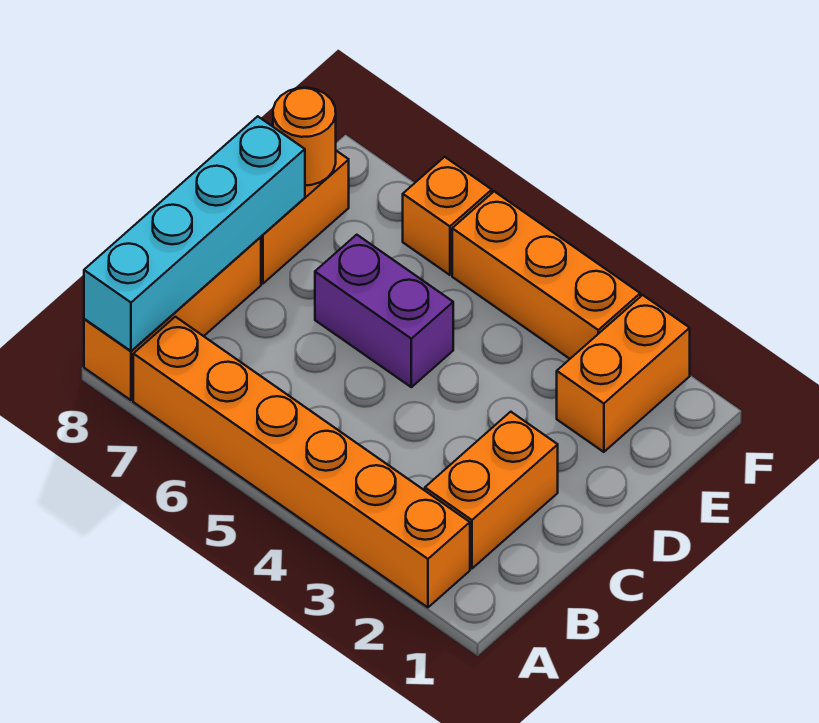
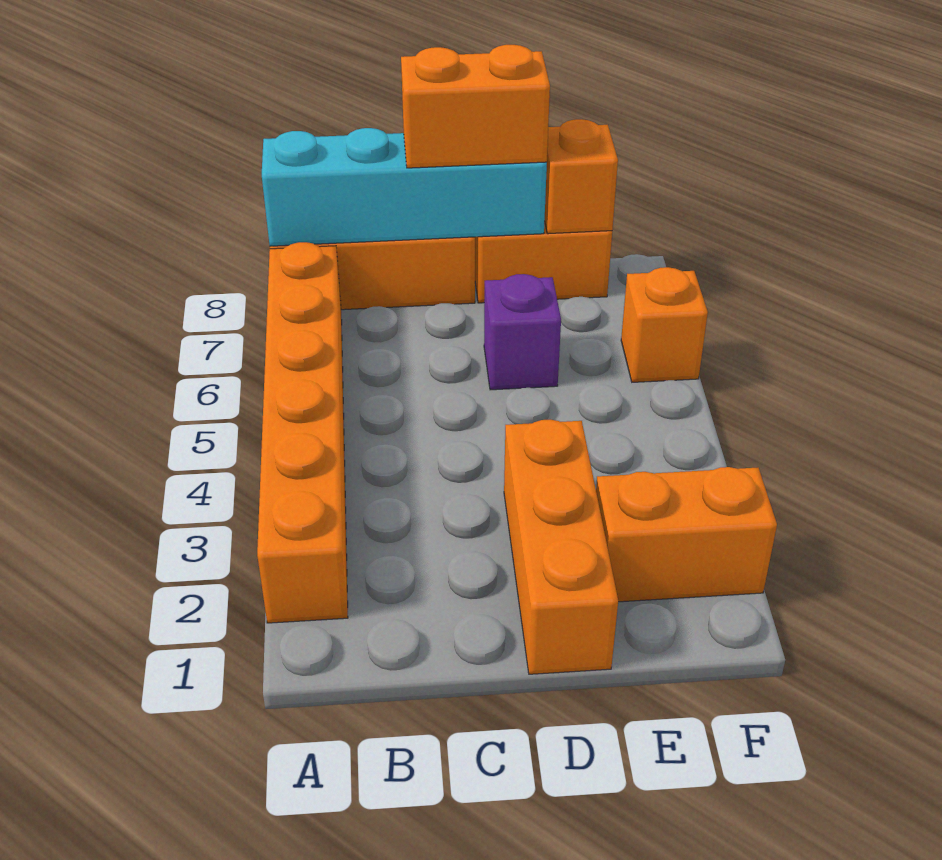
orange 1x2 brick [425,412,558,569] -> orange 1x2 brick moved to [401,45,550,168]
purple 1x2 brick [315,235,453,387] -> purple 1x1 brick [484,274,561,390]
orange 1x1 round brick [273,88,336,185] -> orange 1x1 brick [545,119,618,234]
orange 1x3 brick [452,191,640,359] -> orange 1x3 brick moved to [504,420,618,674]

